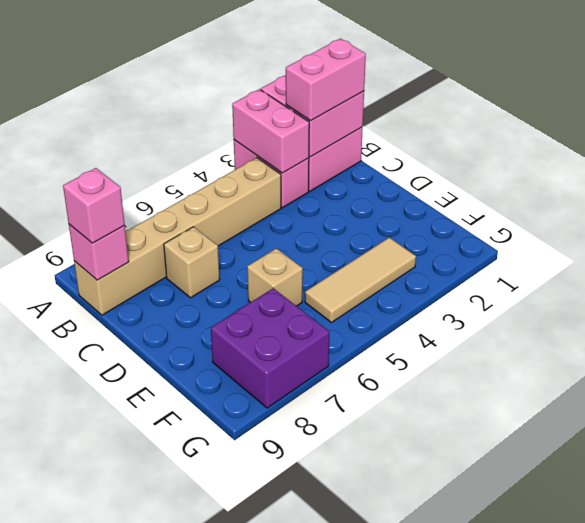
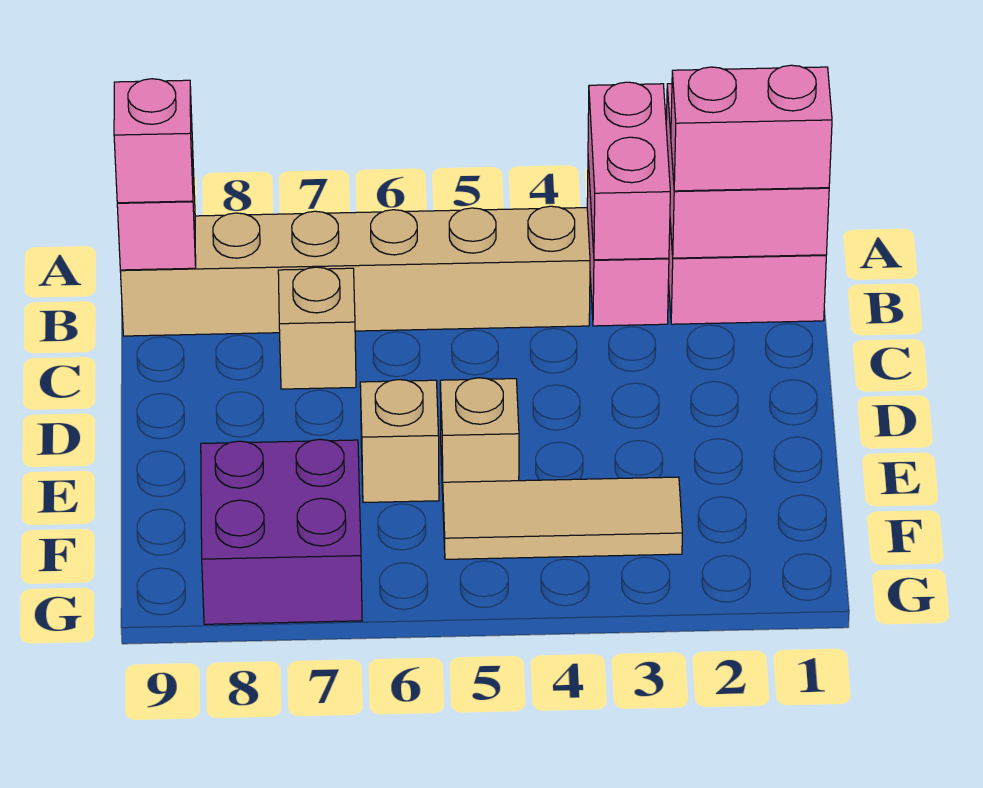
none -> tan 1x1 brick [440,378,519,493]

